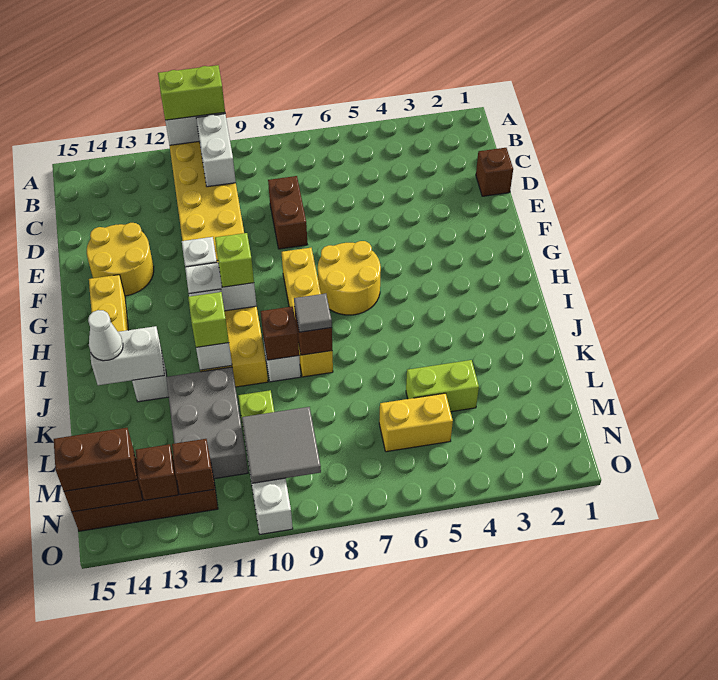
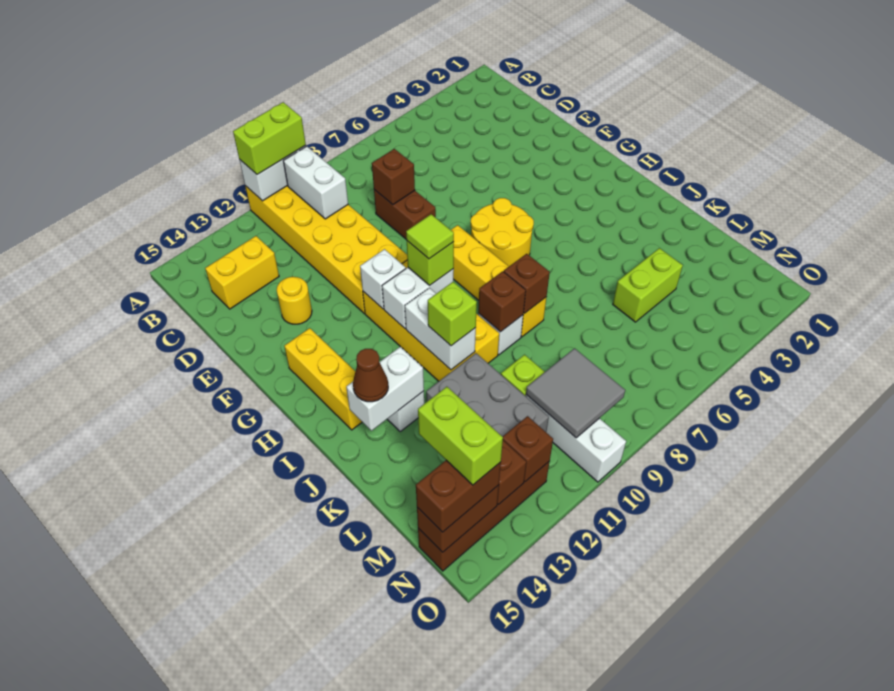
brown 1x1 brick [476,148,513,196] -> brown 1x1 brick moved to [372,149,415,205]
yellow 2x2 round brick [87,223,154,296] -> yellow 1x1 round brick [277,277,312,324]
none -> lime 1x1 tile [406,214,454,259]
grey 1x1 tile [294,294,332,332] -> none
white 1x1 cone [88,310,123,361] -> brown 1x1 cone [353,349,388,402]
yellow 1x2 brick [379,393,453,452] -> yellow 1x2 brick moved to [205,236,279,309]
none -> lime 1x2 brick [418,387,503,485]

